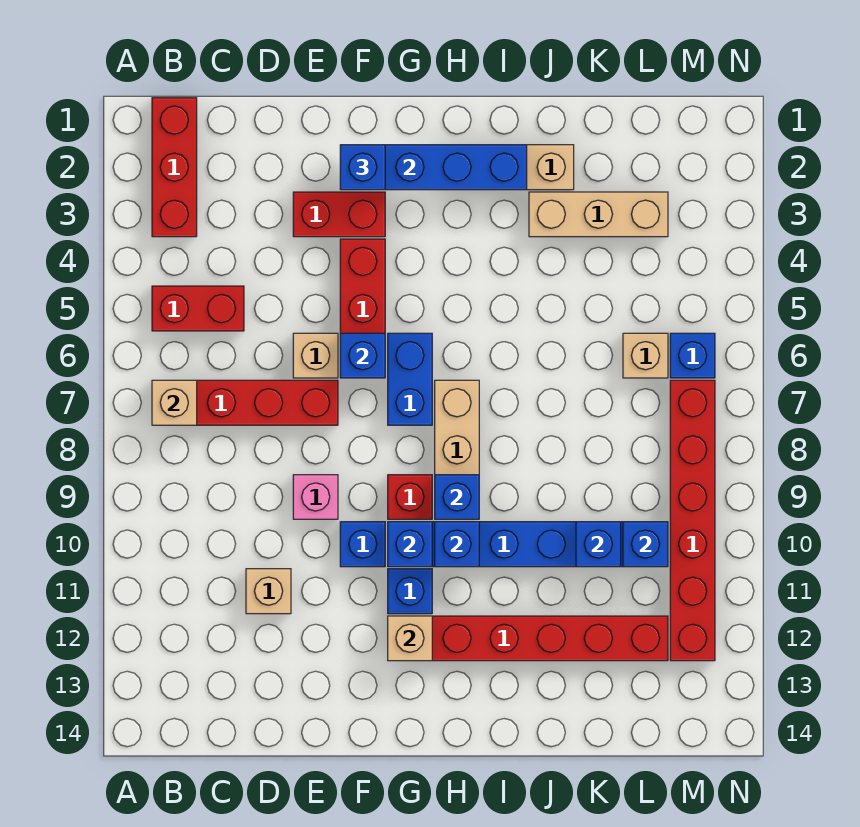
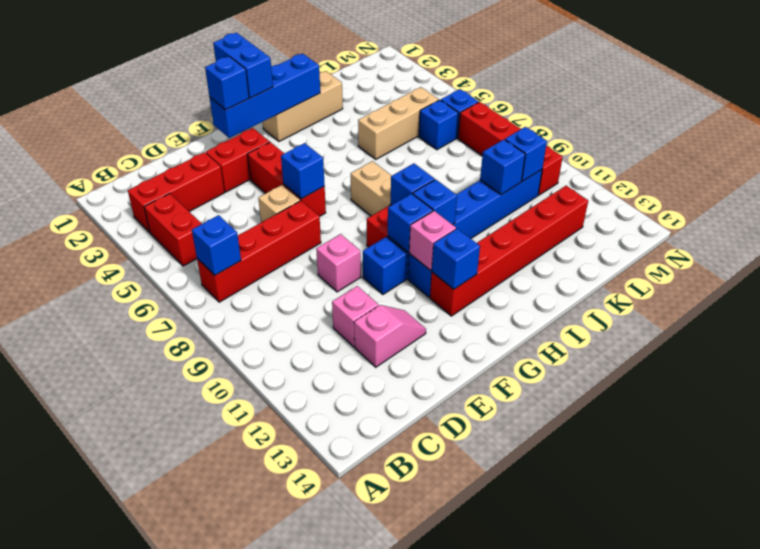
red 1x3 brick [152,98,197,237] -> red 1x3 brick turned to [128,152,224,232]
red 1x2 brick [152,286,244,331] -> red 1x2 brick turned to [144,193,202,266]
tan 1x1 brick [152,380,197,425] -> blue 1x1 brick [192,215,241,275]
tan 1x1 brick [246,569,291,614] -> pink 1x1 brick [332,286,378,347]
none -> pink 1x2 slope [354,305,426,367]
blue 1x2 brick [388,333,432,425] -> blue 1x2 brick moved to [213,32,273,98]
none -> pink 1x1 brick [409,211,456,271]
tan 1x1 brick [388,616,432,661] -> blue 1x1 brick [432,229,480,289]
tan 1x3 brick [529,192,668,237] -> tan 1x3 brick moved to [358,87,439,159]
tan 1x1 brick [623,333,668,378] -> blue 1x1 brick [419,100,458,150]
red 1x6 brick [670,380,715,661] -> red 1x4 brick [458,102,563,195]

